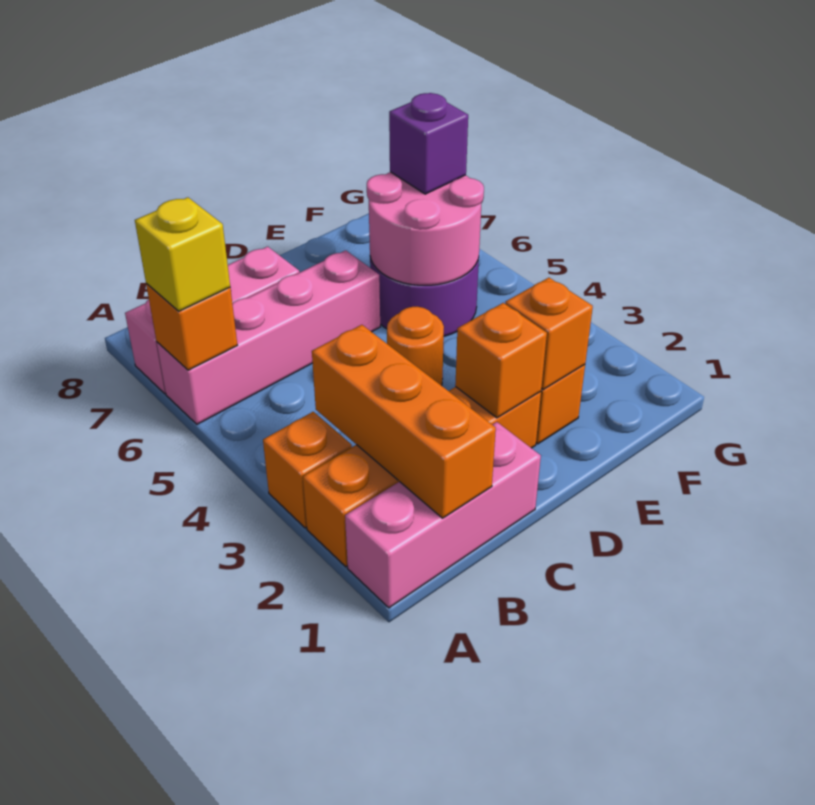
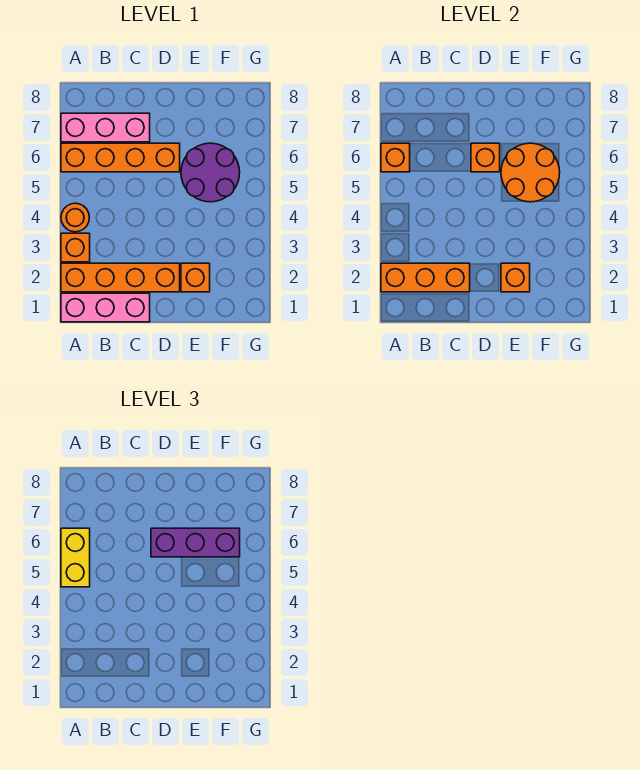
pink 1x4 brick [157,250,380,424] -> orange 1x4 brick [61,143,180,172]
yellow 1x1 brick [135,197,230,311] -> yellow 1x2 brick [61,528,90,587]
orange 1x3 brick [312,325,496,518] -> orange 1x3 brick turned to [381,263,470,292]
orange 1x1 brick [455,303,547,418] -> orange 1x1 brick moved to [471,143,500,172]
orange 1x1 round brick [387,307,444,386] -> orange 1x1 round brick moved to [61,203,89,232]
pink 2x2 round brick [367,172,484,285] -> orange 2x2 round brick [501,143,560,202]
purple 1x1 brick [389,93,468,194] -> purple 1x3 brick [151,528,240,557]

